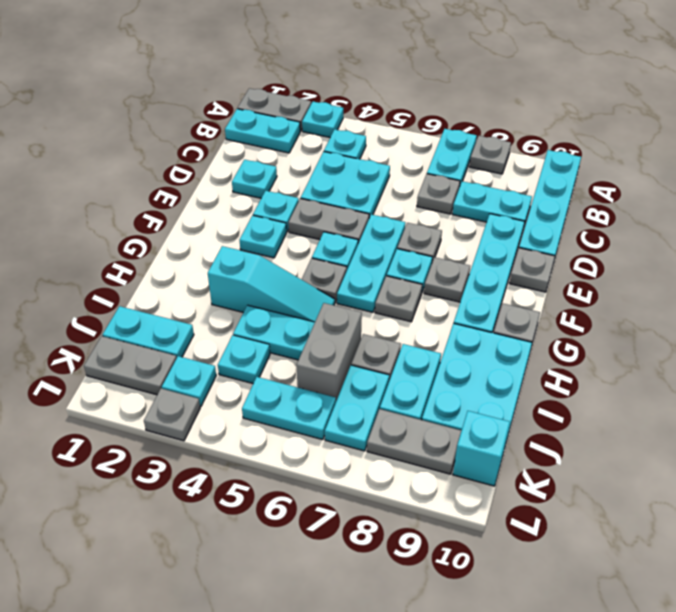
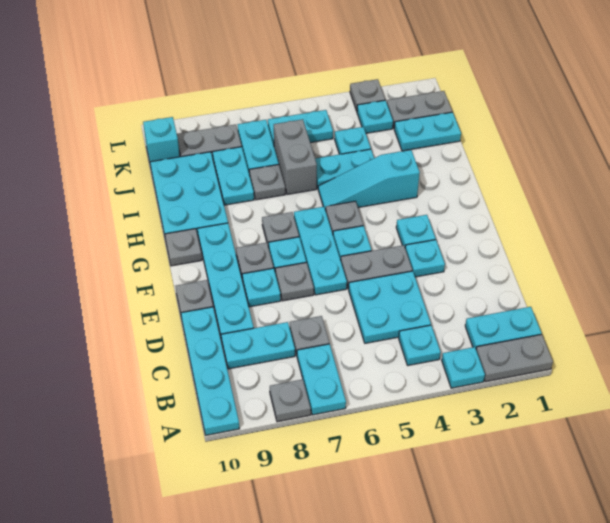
cyan 1x1 plate [232,160,277,198] -> cyan 1x1 plate moved to [242,268,281,307]

